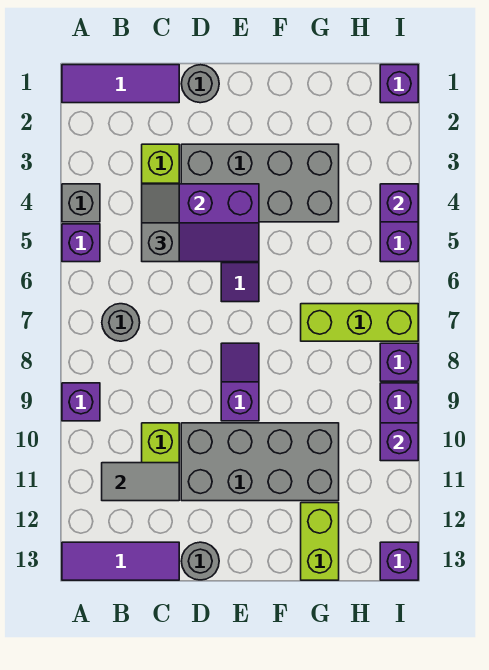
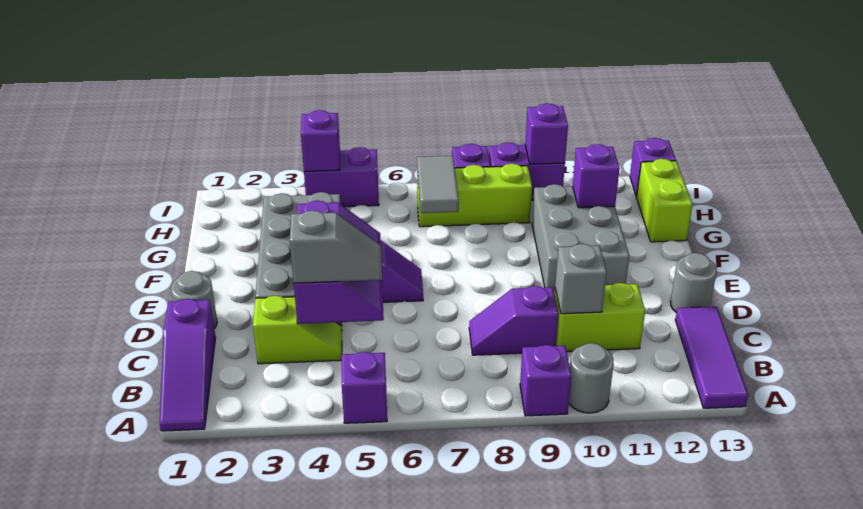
purple 1x3 tile [62,65,179,103] -> purple 1x3 slope [159,299,216,431]
grey 1x1 brick [62,184,100,222] -> grey 1x1 brick moved to [555,244,607,314]
grey 1x1 round brick [102,304,140,341] -> grey 1x1 round brick moved to [569,343,614,413]
grey 1x2 tile [102,463,179,501] -> grey 1x2 tile moved to [417,156,459,213]
grey 1x2 slope [142,184,179,262] -> grey 1x2 slope turned to [290,210,382,283]
grey 2x4 brick [181,423,339,501] -> grey 2x3 brick [532,184,629,294]
purple 1x2 slope [221,343,259,421] -> purple 1x2 slope moved to [469,286,559,355]
lime 1x3 brick [301,304,418,341] -> lime 1x3 brick turned to [417,164,532,227]
lime 1x2 brick [301,503,339,580] -> lime 1x2 brick turned to [637,159,693,242]
purple 1x1 brick [380,65,418,103] -> purple 1x1 brick moved to [573,144,620,208]

